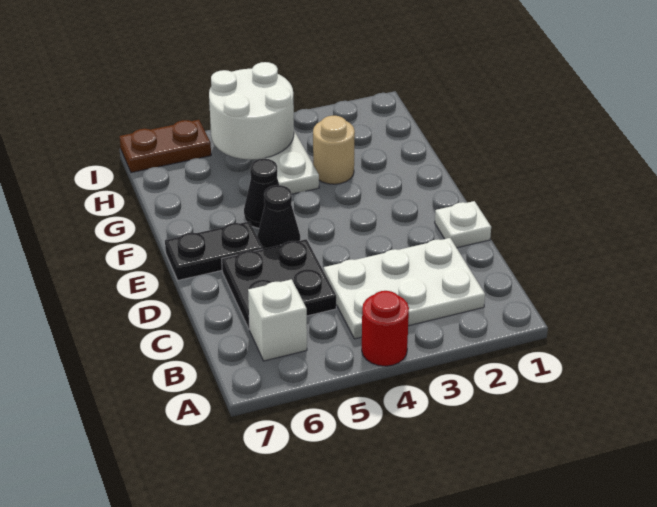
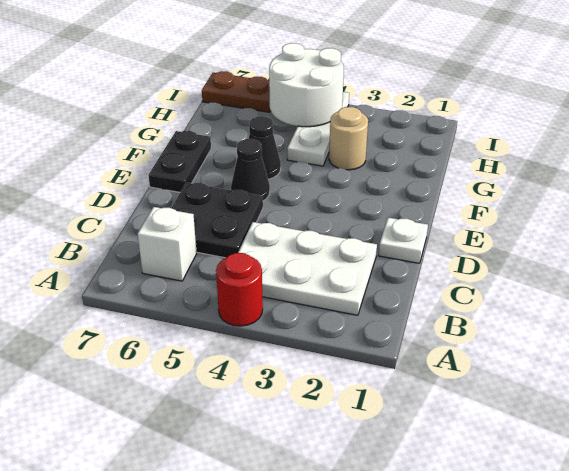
black 1x2 plate [165,221,263,280] -> black 1x2 plate turned to [148,131,211,192]

